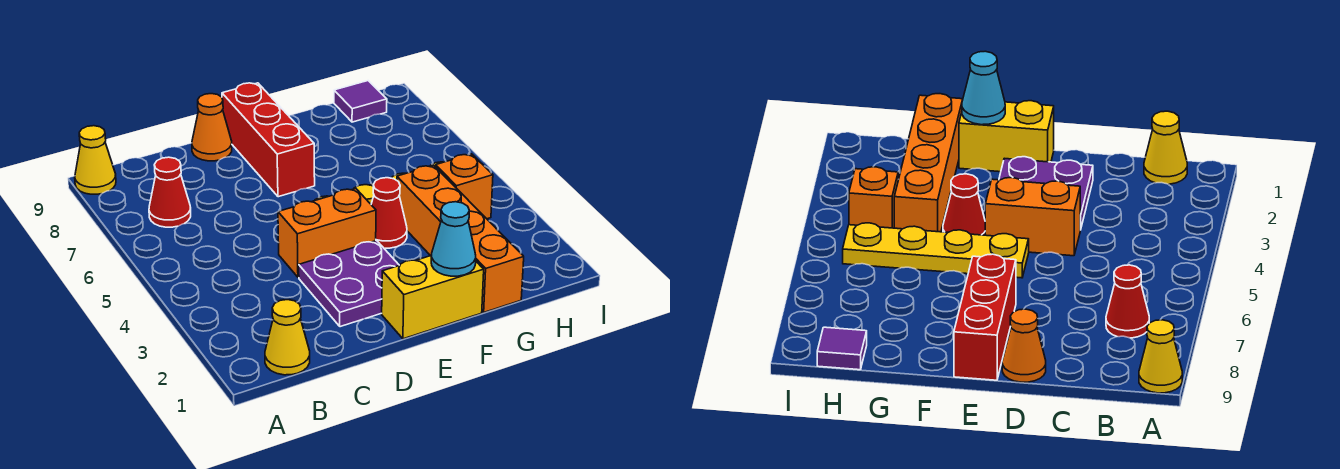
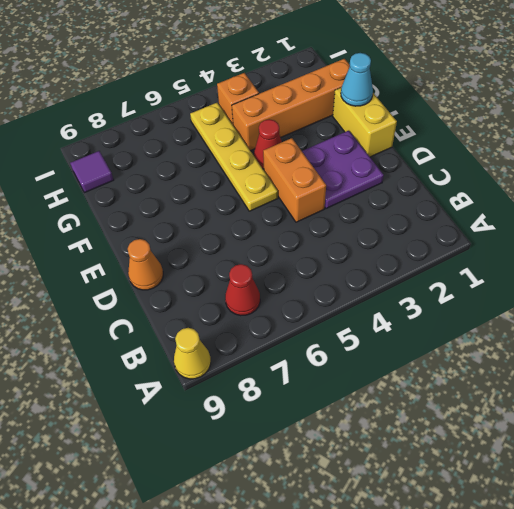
yellow 1x1 cone [265,300,310,375] -> none
red 1x3 brick [222,83,315,197] -> none

